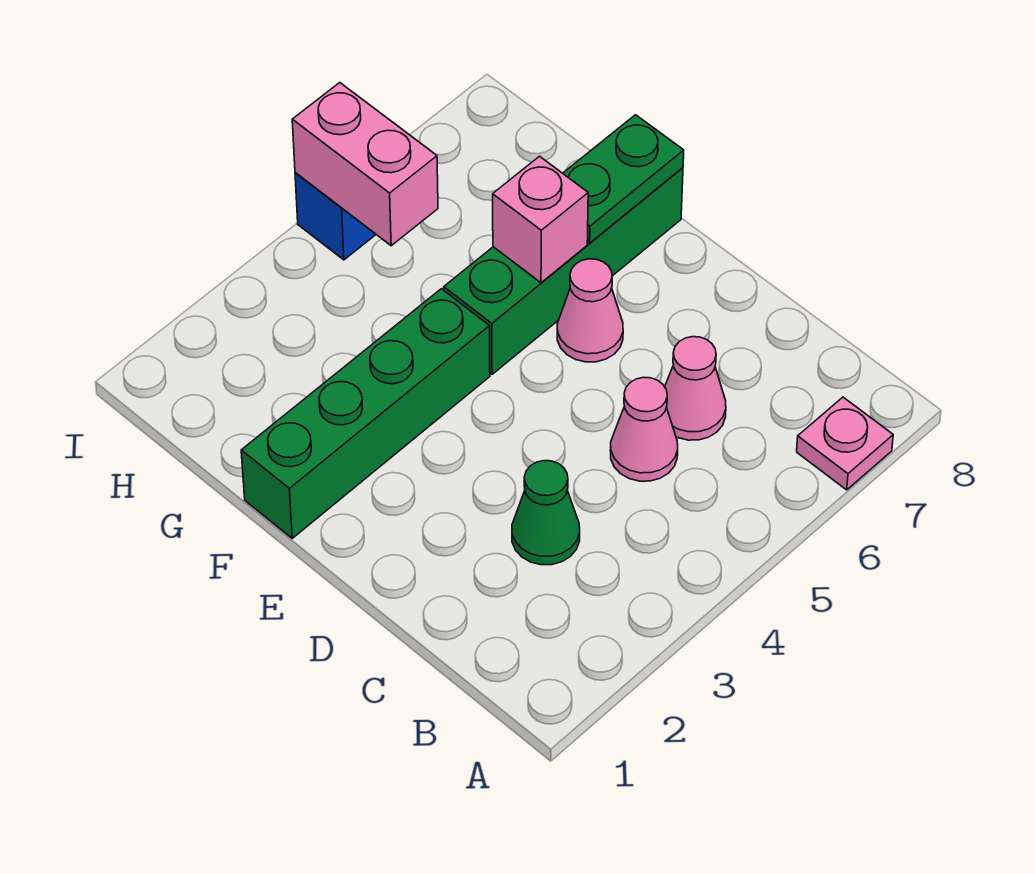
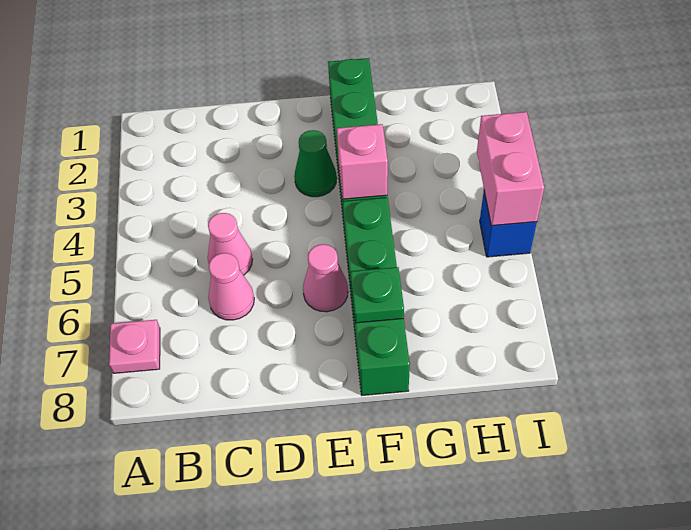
green 1x1 cone [512,461,580,565] -> green 1x1 cone moved to [294,130,337,197]
pink 1x1 brick [493,156,588,283] -> pink 1x1 brick moved to [337,124,388,199]
green 1x2 plate [563,115,684,243] -> green 1x1 plate [351,267,404,323]
pink 1x2 brick [292,83,438,246] -> pink 1x2 brick turned to [477,112,544,226]

